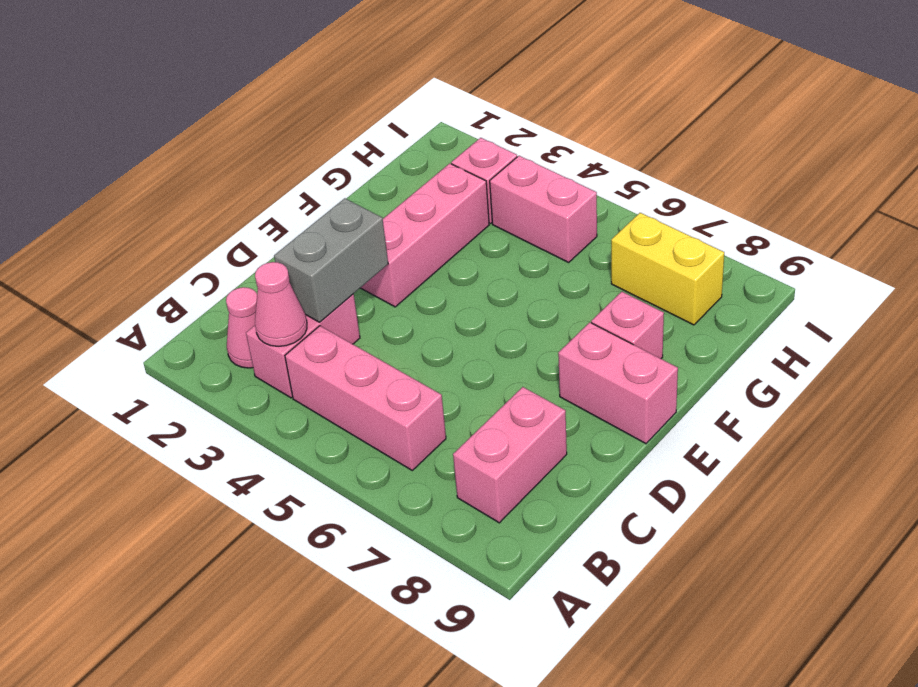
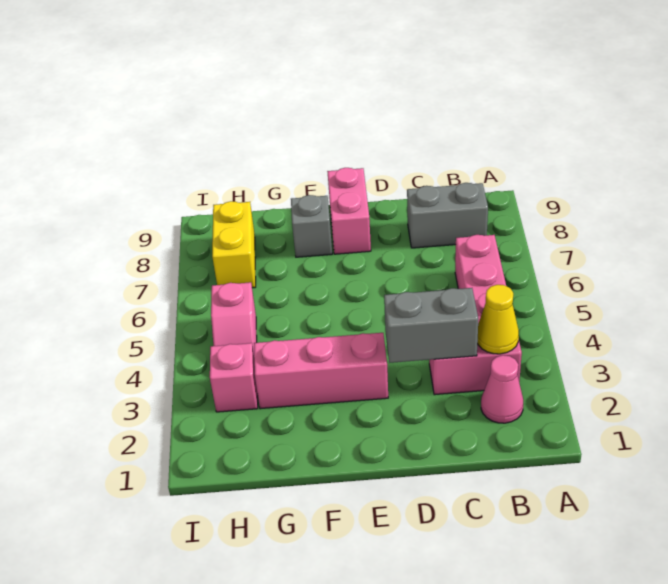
pink 1x1 cone [255,262,307,346] -> yellow 1x1 cone [477,285,519,354]
pink 1x2 brick [453,387,567,523] -> grey 1x2 brick [407,183,488,248]
pink 1x1 brick [591,292,664,359] -> grey 1x1 brick [291,195,332,257]
pink 1x2 brick [490,156,597,262] -> pink 1x2 slope [211,282,257,353]

